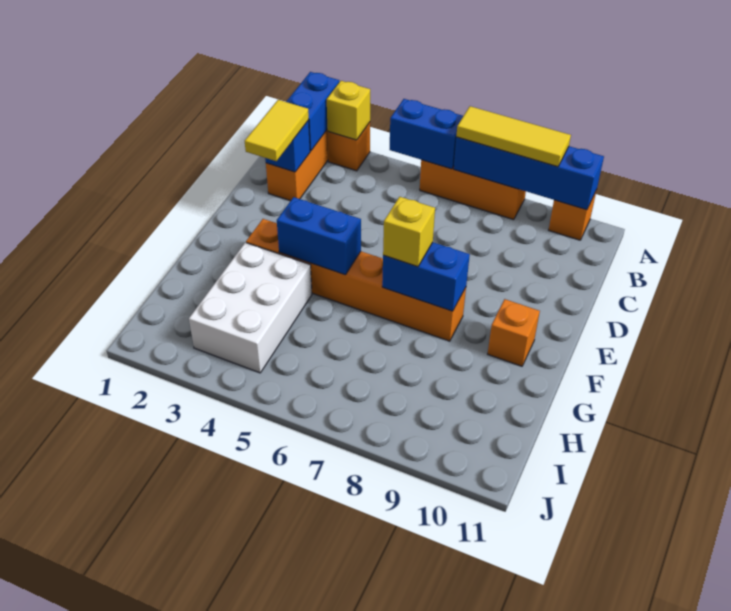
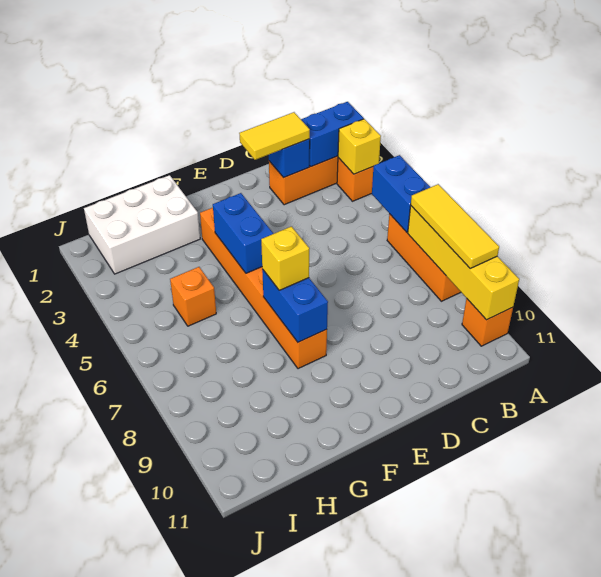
blue 1x4 brick [454,137,604,210] -> yellow 1x4 brick [408,206,519,320]
orange 1x1 brick [488,299,540,366] -> orange 1x1 brick moved to [170,267,216,326]
white 2x3 brick [189,242,312,373] -> white 2x3 brick moved to [84,175,200,274]

